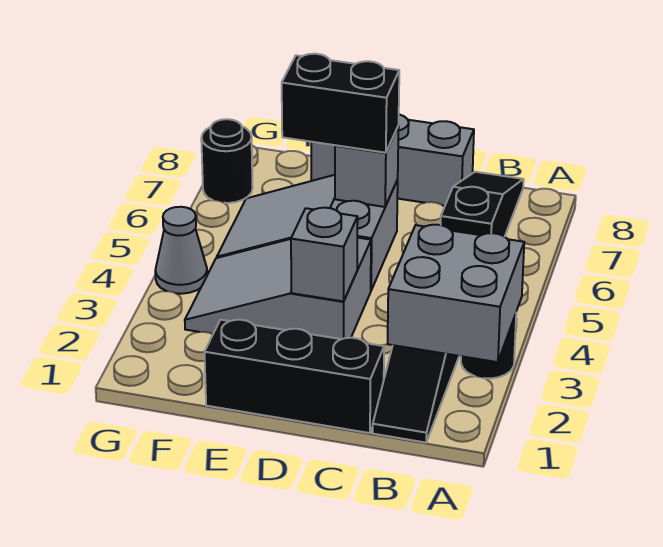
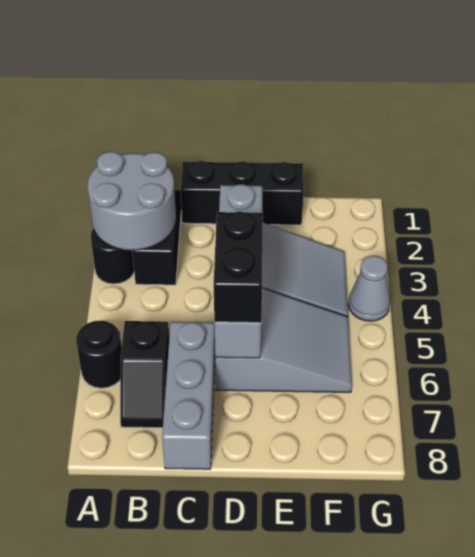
grey 2x2 brick [388,225,524,362] -> grey 2x2 round brick [87,152,176,250]
black 1x3 slope [441,172,524,237] -> black 1x2 slope [120,321,169,428]
grey 1x3 brick [311,115,474,206] -> grey 1x3 brick turned to [162,322,216,469]
black 1x2 brick [282,54,399,153] -> black 1x2 brick turned to [214,211,263,323]
black 1x1 round brick [201,119,253,203] -> black 1x1 round brick moved to [76,321,122,388]

